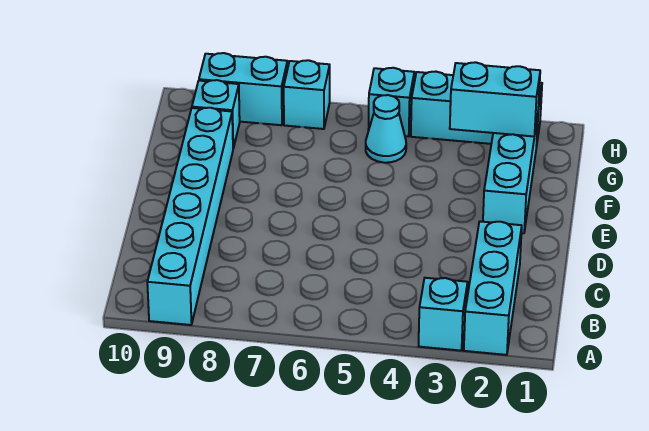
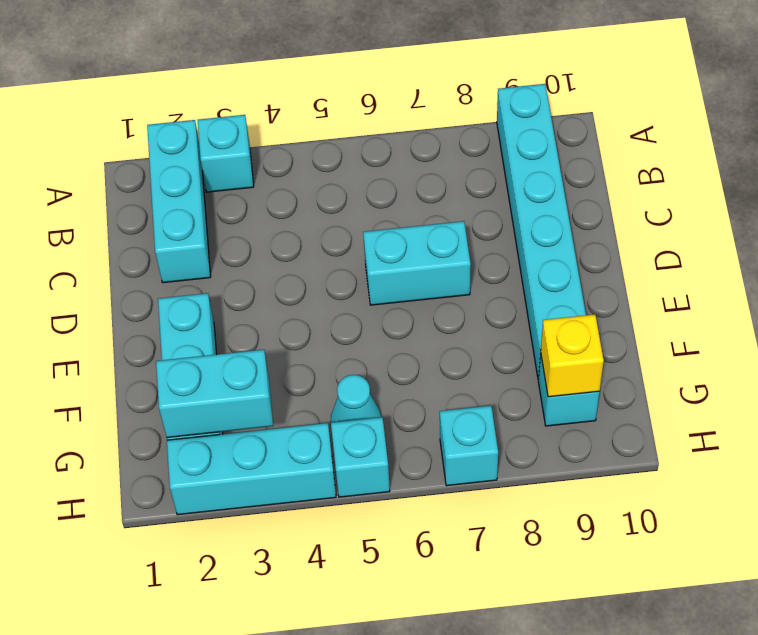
none -> yellow 1x1 brick [541,315,604,397]
cyan 1x2 brick [199,53,288,125] -> cyan 1x2 brick moved to [363,221,471,305]

